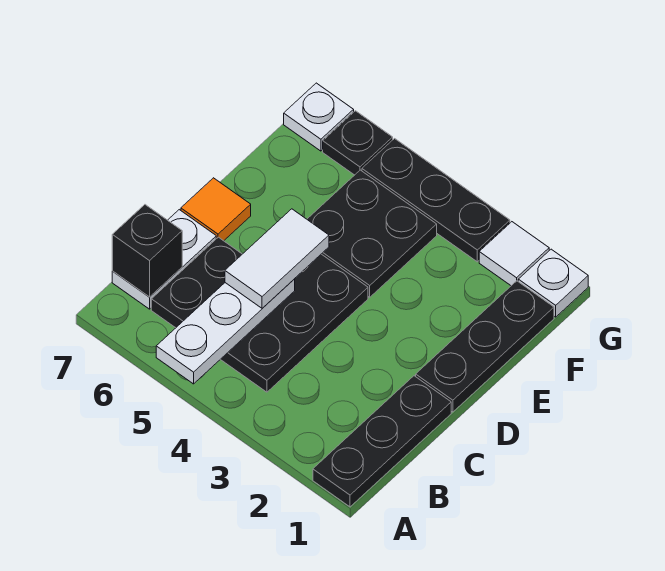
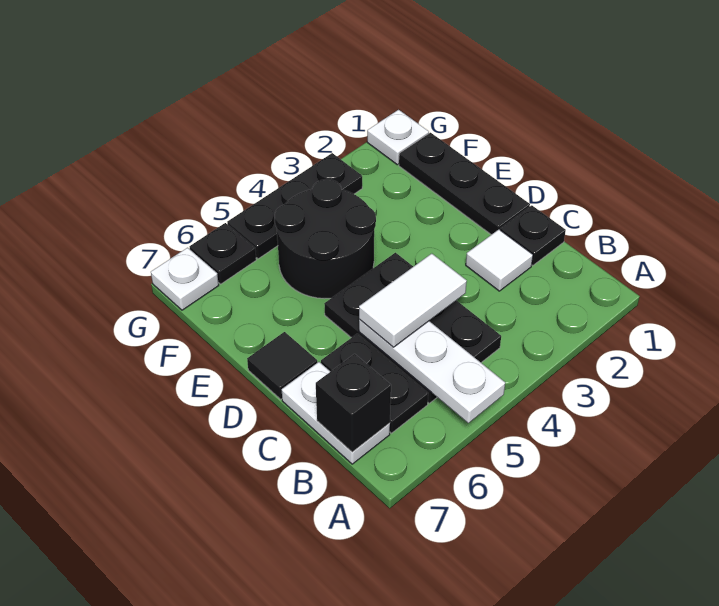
black 1x3 plate [313,376,451,507] -> black 1x1 plate [500,205,566,266]
white 1x2 tile [225,209,329,308] -> white 1x2 tile turned to [359,254,467,347]
orange 1x1 tile [181,178,251,241] -> black 1x1 tile [247,332,317,399]
black 2x2 plate [307,170,437,297] -> black 2x2 round brick [275,179,376,299]
white 1x1 tile [479,222,549,286] -> white 1x1 tile moved to [466,229,533,291]

